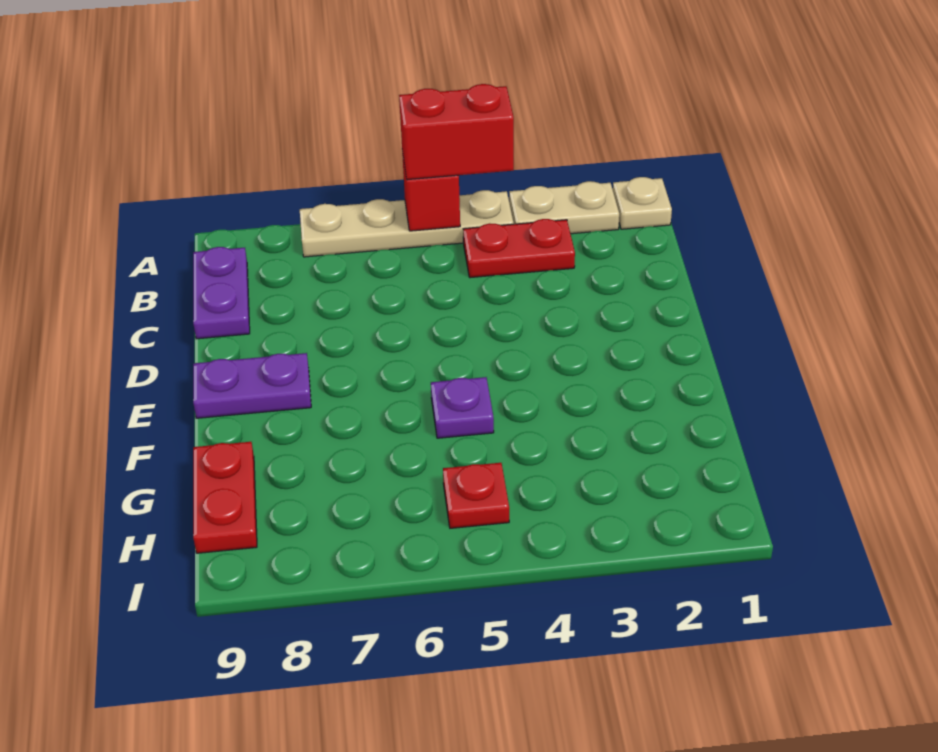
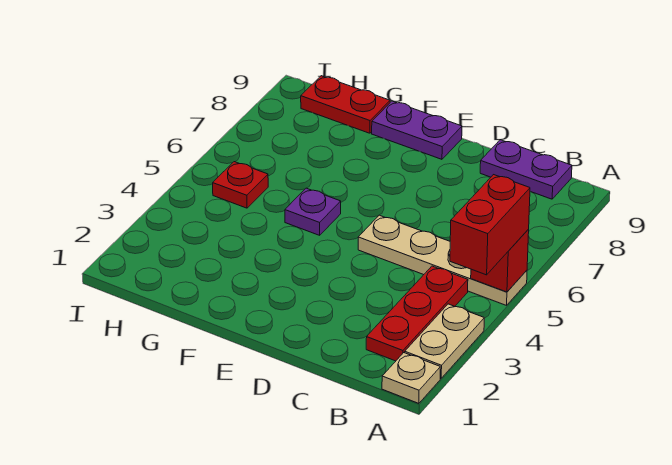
tan 1x4 plate [300,190,514,257] -> tan 1x4 plate turned to [358,215,527,305]
red 1x2 plate [463,219,575,278] -> red 1x3 plate [366,266,468,361]
purple 1x2 plate [193,353,311,418] -> purple 1x2 plate turned to [372,101,462,159]

